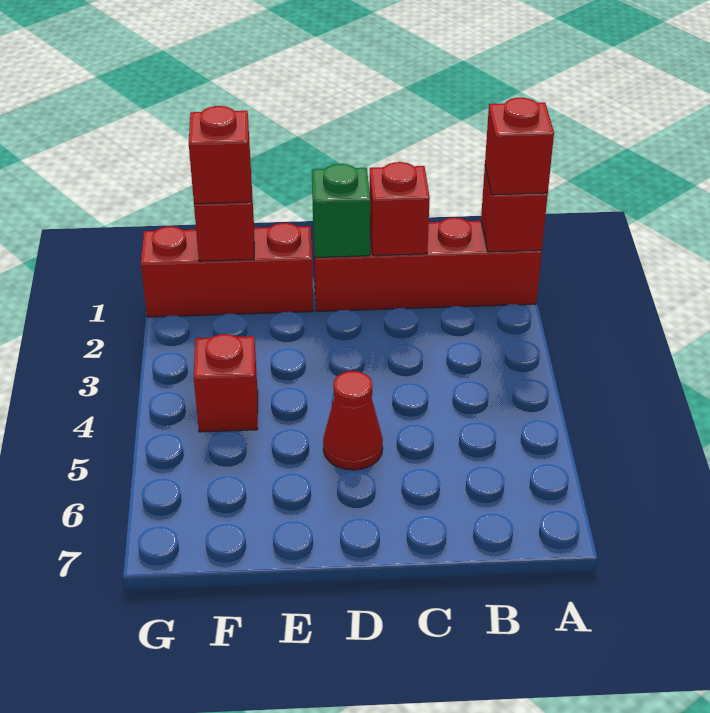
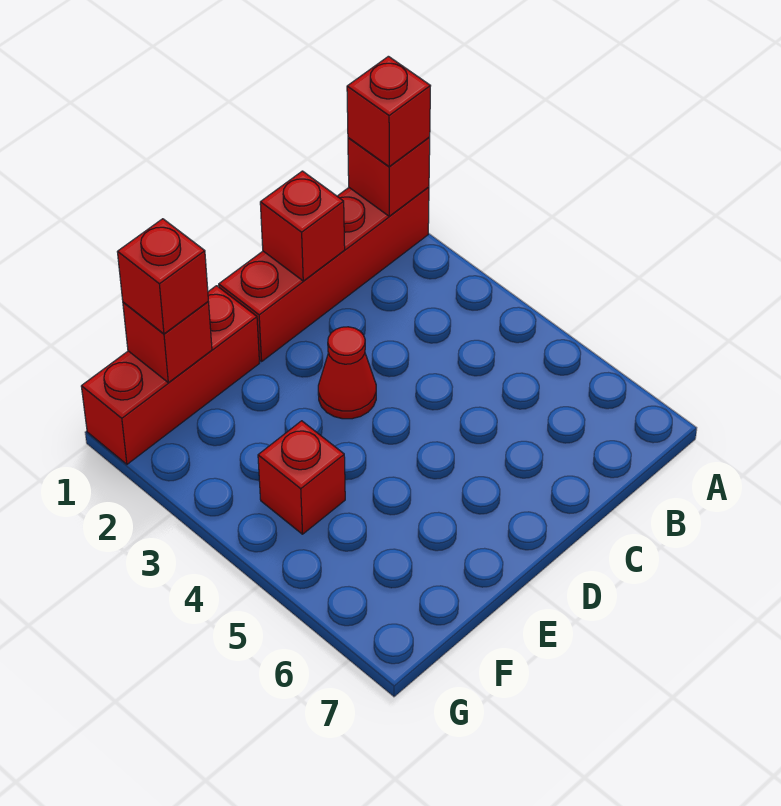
green 1x1 brick [312,164,370,258] -> none
red 1x1 cone [323,371,383,470] -> red 1x1 cone moved to [318,327,376,419]

